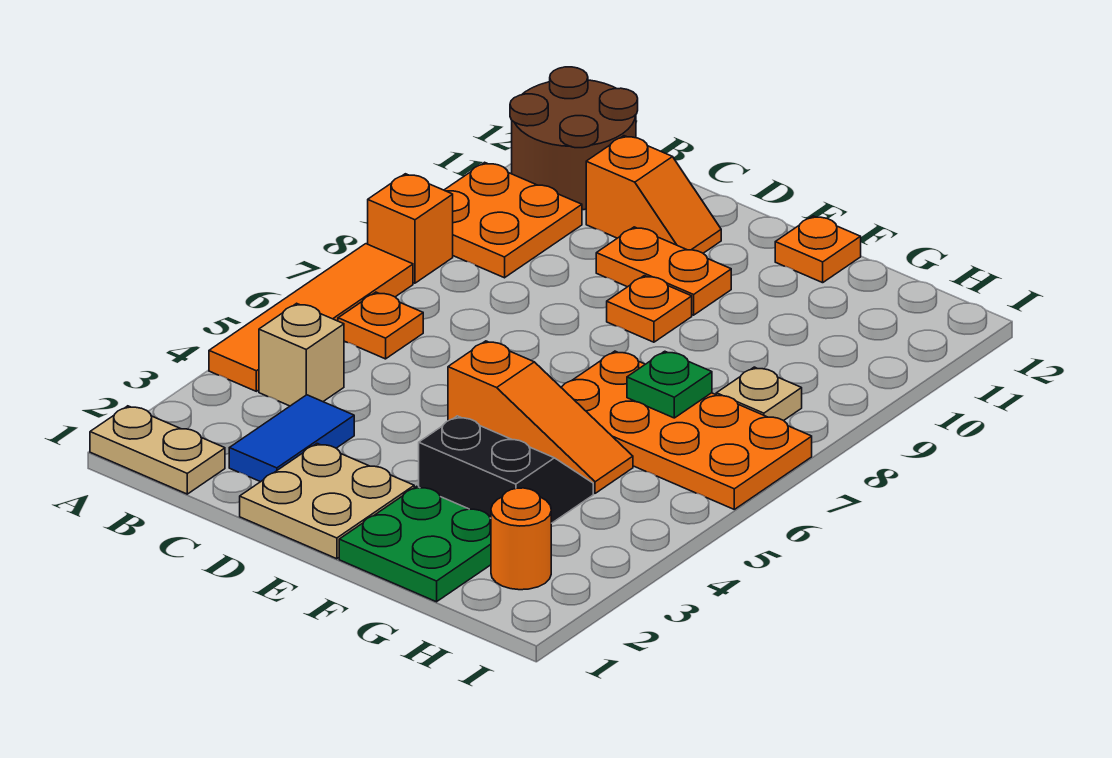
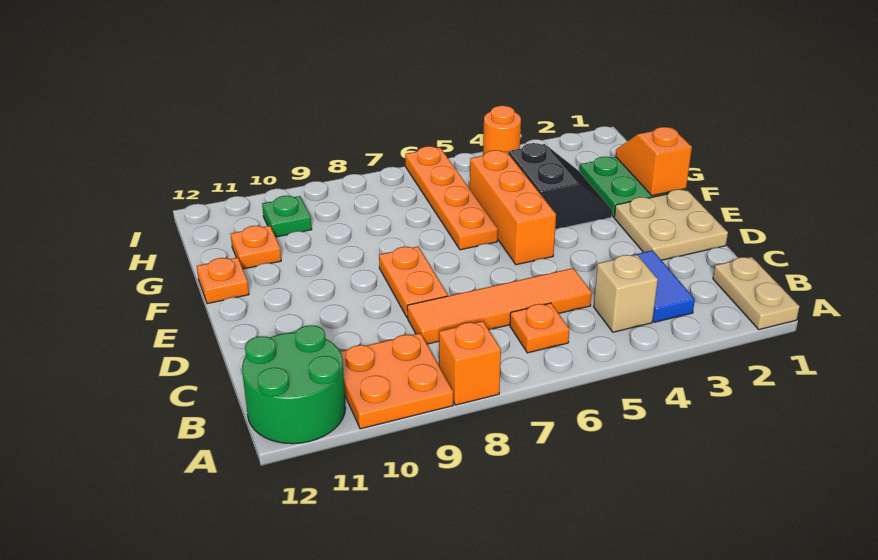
orange 1x4 tile [209,244,413,391] -> orange 1x4 tile moved to [407,268,592,344]
brown 2x2 round brick [510,67,638,210] -> green 2x2 round brick [242,325,346,444]
blue 1x2 tile [229,395,354,482] -> blue 1x2 tile turned to [632,250,695,322]
orange 1x2 slope [586,136,721,253] -> orange 1x2 slope moved to [616,127,692,196]
orange 1x2 plate [596,227,731,315] -> orange 1x2 plate moved to [379,247,448,318]
orange 1x3 slope [448,341,633,493] -> orange 1x3 brick [470,150,556,265]
orange 1x1 plate [607,276,692,342] -> orange 1x1 plate moved to [231,226,281,269]
black 2x2 slope [419,416,593,523] -> black 2x2 slope turned to [508,143,612,230]
orange 2x4 plate [562,351,812,509] -> orange 1x4 plate [405,146,498,250]
green 1x1 plate [627,351,712,418] -> green 1x1 plate moved to [262,195,312,237]
orange 1x1 round brick [491,488,551,590] -> orange 1x1 round brick moved to [483,106,521,156]
tan 1x1 plate [716,367,802,421] -> none

